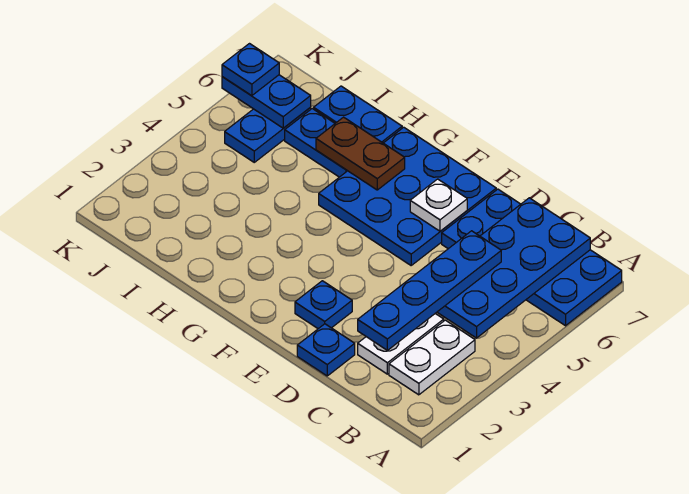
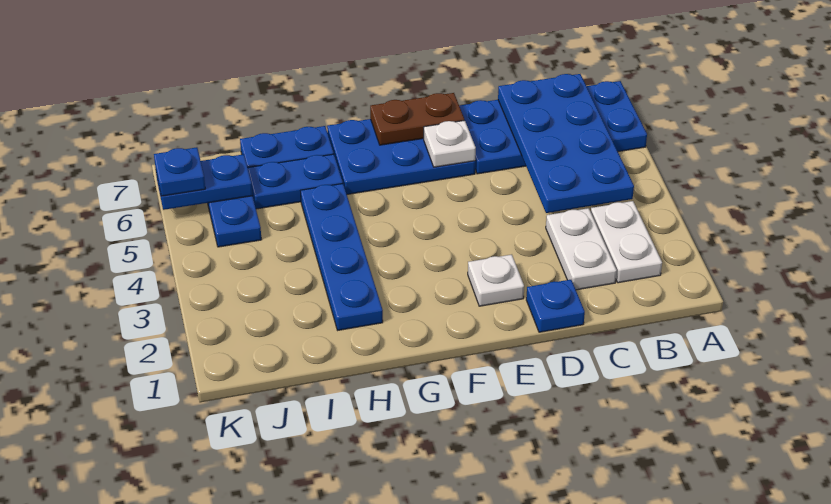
blue 1x4 plate [358,231,501,350] -> blue 1x4 plate moved to [301,184,383,330]
blue 1x1 plate [295,281,352,329] -> white 1x1 plate [468,255,524,306]
blue 3x3 plate [319,127,496,265] -> blue 2x3 plate [327,119,475,194]
brown 1x2 plate [316,117,405,190] -> brown 1x2 plate moved to [370,93,464,145]

